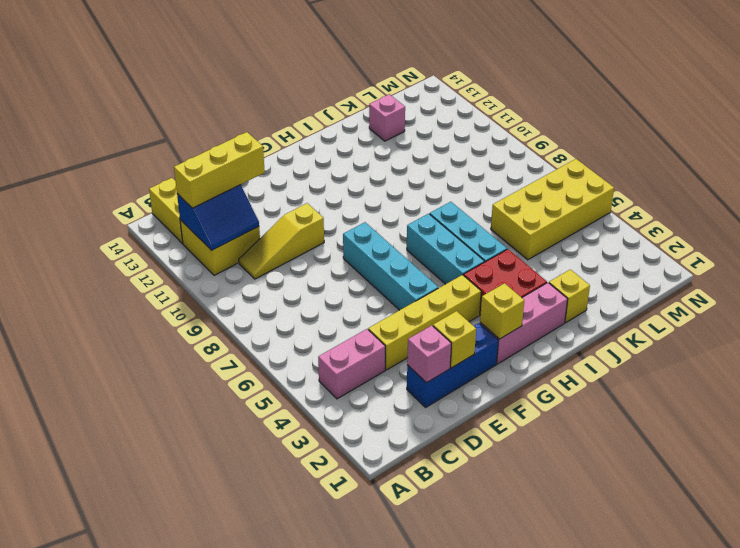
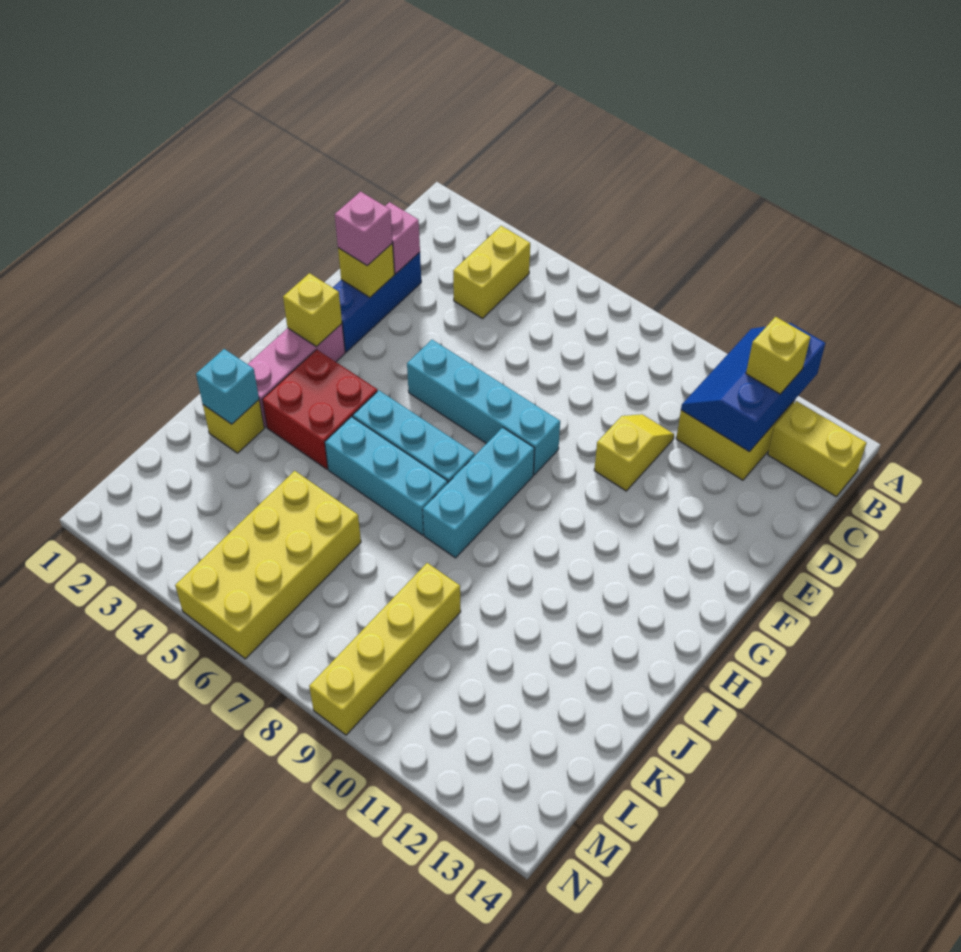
pink 1x2 brick [318,329,385,399] -> yellow 1x2 brick [453,226,530,319]
blue 2x2 slope [177,185,259,250] -> blue 2x3 slope [681,323,825,452]
yellow 1x3 brick [174,132,265,208] -> yellow 1x1 brick [746,317,811,394]
yellow 1x3 slope [239,203,324,279] -> yellow 1x2 slope [594,414,674,491]
yellow 1x4 brick [368,275,481,370] -> yellow 1x4 brick moved to [309,563,461,735]
none -> cyan 1x3 brick [423,427,535,558]
none -> cyan 1x1 brick [196,349,259,424]
pink 1x1 brick [369,94,405,141] -> pink 1x1 brick moved to [335,192,393,266]

